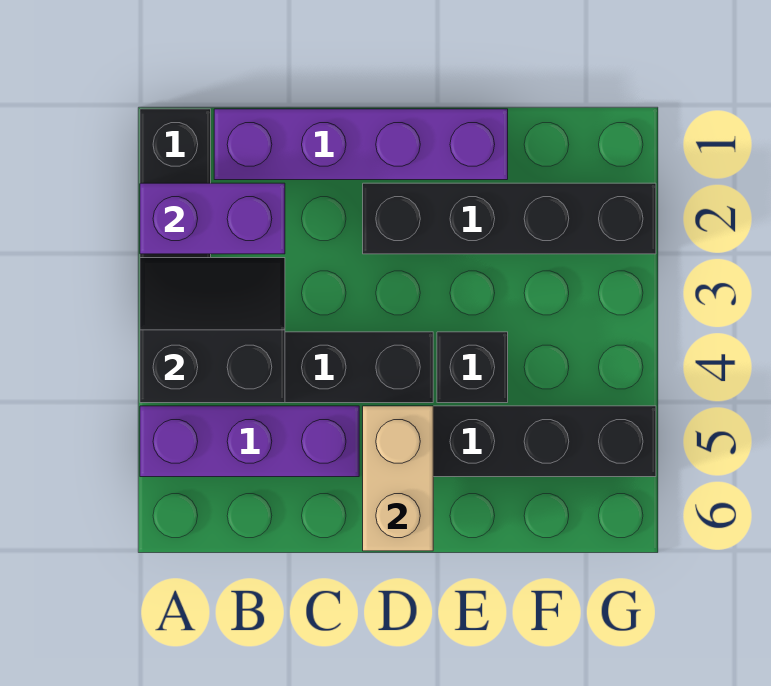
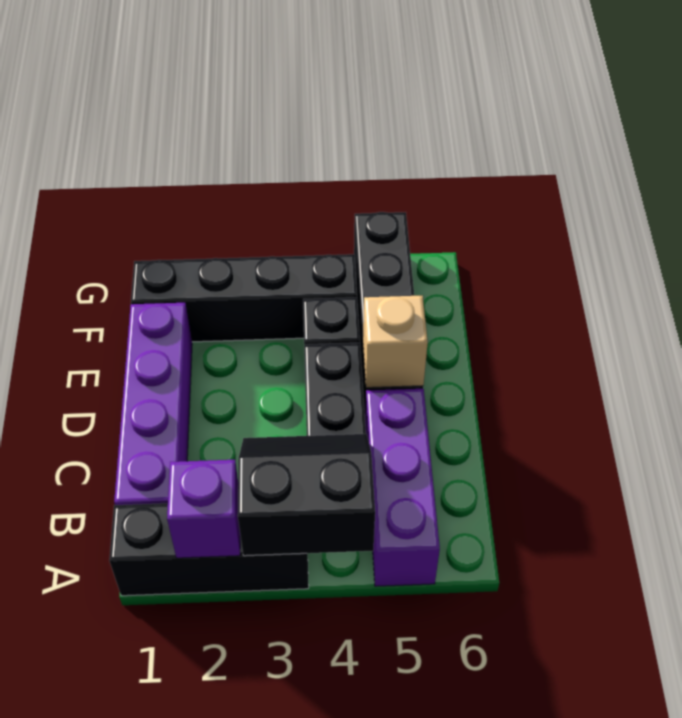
purple 1x2 brick [140,183,285,254] -> purple 1x1 brick [167,460,240,558]
black 2x2 slope [140,258,285,403] -> black 2x2 slope turned to [238,434,375,556]
black 1x4 brick [363,183,656,254] -> black 1x4 brick turned to [131,254,357,342]
tan 1x2 brick [363,406,433,551] -> tan 1x1 brick [363,296,428,388]

